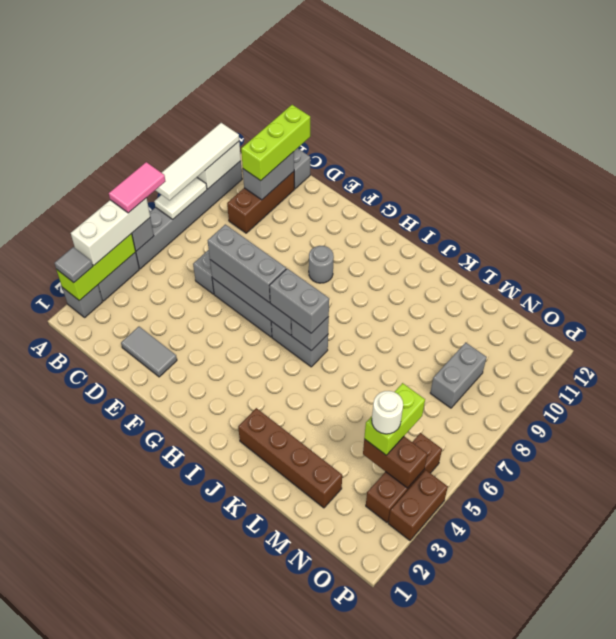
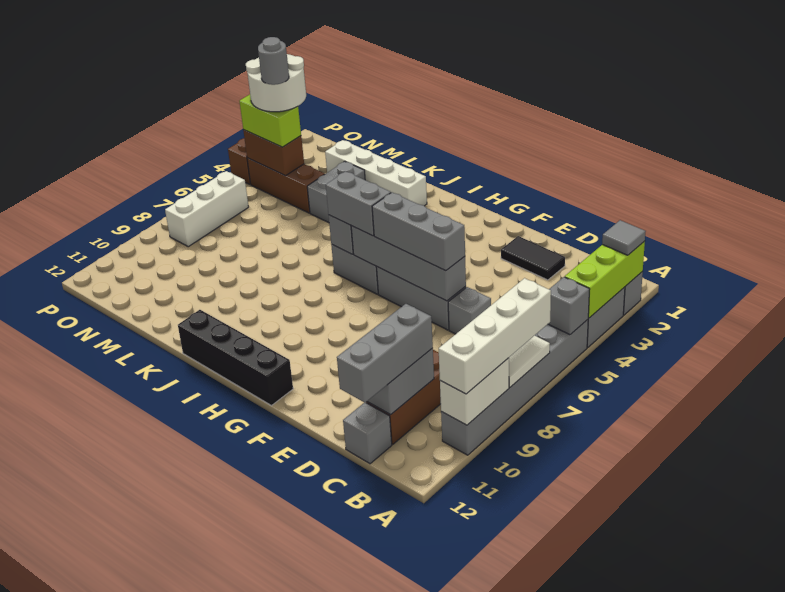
white 1x3 brick [71,198,150,265] -> white 1x3 brick moved to [165,171,249,247]
pink 1x2 tile [109,162,165,213] -> none
white 1x4 tile [155,123,239,200] -> white 1x4 brick [439,278,551,394]
lime 1x3 brick [241,105,310,181] -> grey 1x3 brick [337,304,433,403]
grey 1x2 tile [121,327,177,377] -> black 1x2 tile [501,236,565,280]
grey 1x1 round brick [309,246,334,283] -> grey 1x1 round brick moved to [258,37,289,85]
none -> black 1x4 brick [178,310,293,406]
brown 1x4 brick [238,408,342,508] -> white 1x4 brick [325,140,427,206]
lime 1x2 brick [364,383,425,455] -> lime 1x2 brick turned to [240,95,301,147]
white 1x1 round brick [372,391,403,434] -> white 2x2 round brick [246,54,306,112]
grey 1x2 brick [430,342,487,408] -> grey 1x2 brick moved to [307,161,365,223]
brown 1x3 brick [366,433,442,522] -> brown 1x3 brick turned to [247,158,325,213]

